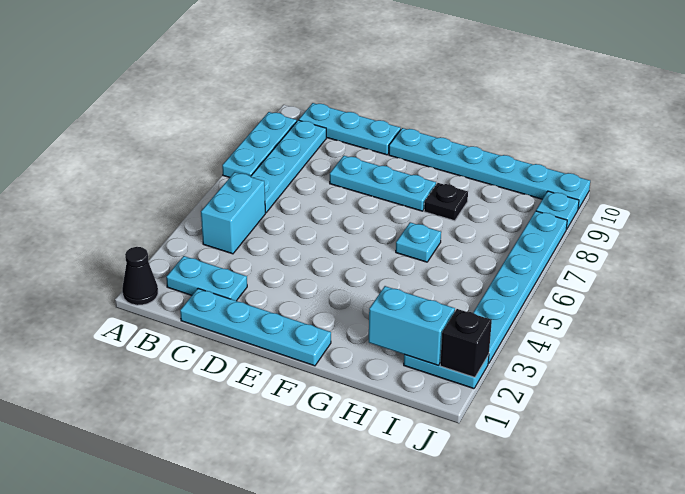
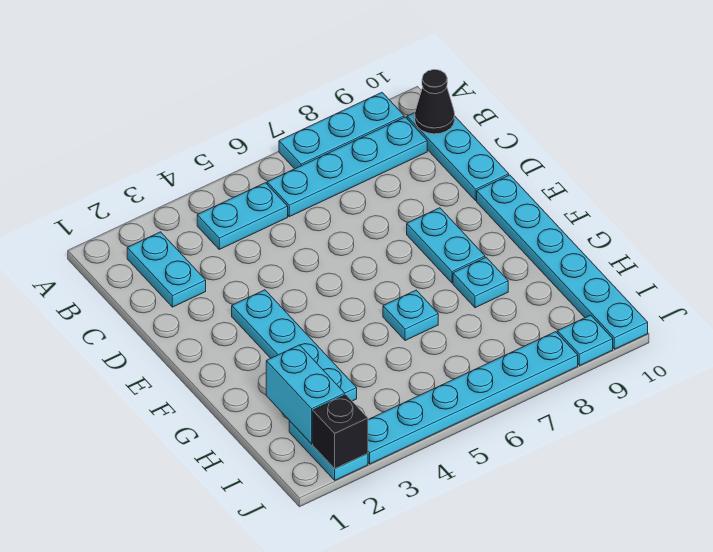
black 1x1 cone [122,247,158,305] -> black 1x1 cone moved to [415,70,455,134]
cyan 1x2 brick [201,172,265,254] -> cyan 1x2 plate [197,183,288,249]
cyan 1x4 plate [180,289,331,366] -> cyan 1x4 plate moved to [232,290,357,401]
cyan 1x3 plate [330,156,436,211] -> cyan 1x2 plate [407,208,485,283]
black 1x1 plate [424,183,468,221] -> cyan 1x1 plate [453,258,508,308]

